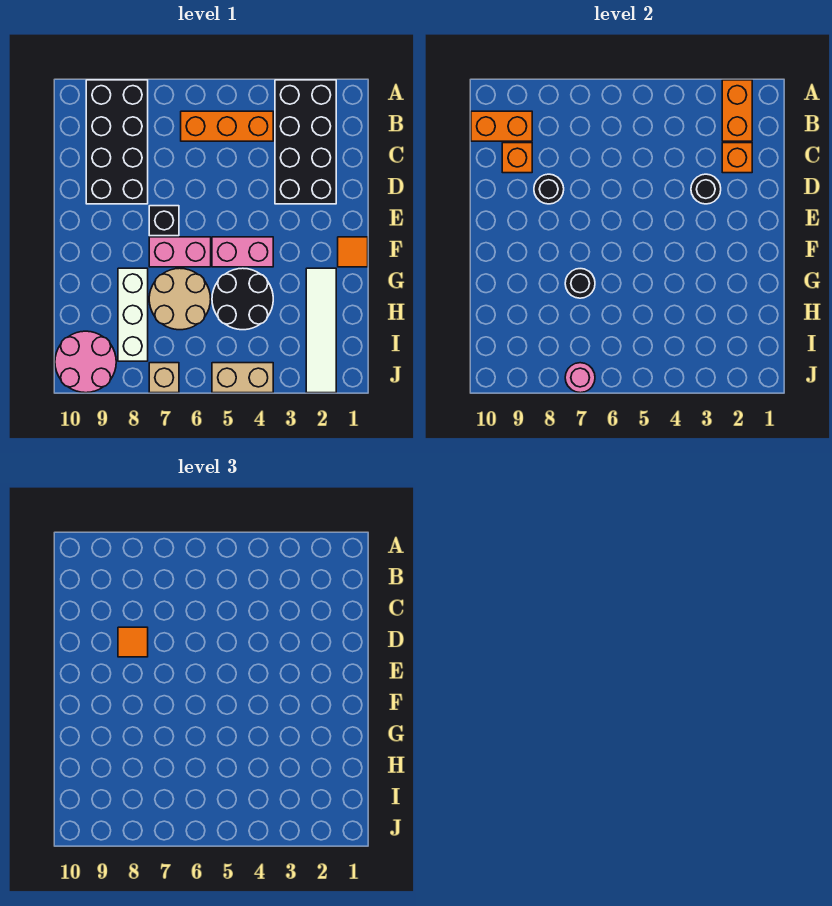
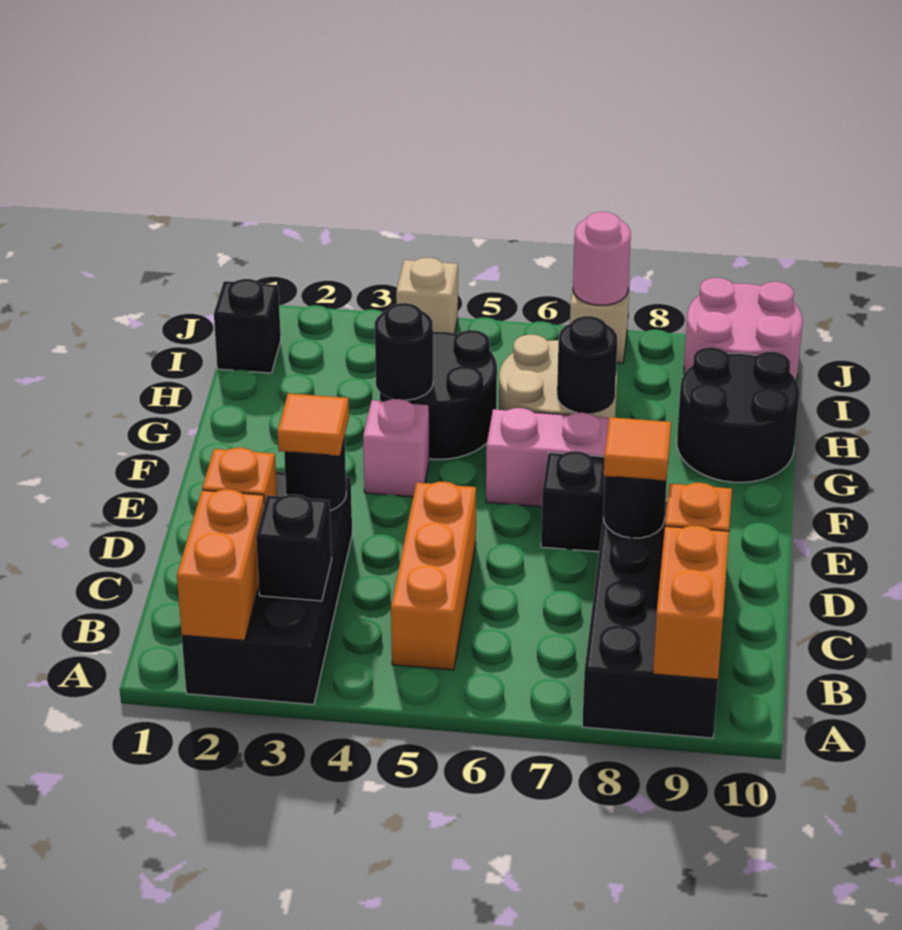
none -> black 1x1 brick [256,494,332,601]
orange 1x3 brick [181,111,273,141] -> orange 1x3 brick turned to [391,482,476,670]
orange 1x2 brick [471,111,532,141] -> orange 1x2 brick turned to [653,526,729,680]
orange 1x1 tile [338,237,368,267] -> orange 1x1 tile moved to [278,393,349,456]
pink 1x2 brick [212,237,273,267] -> pink 1x1 brick [363,399,429,497]
white 1x4 tile [306,268,336,393] -> none
none -> black 1x1 round brick [375,303,433,400]
white 1x3 brick [118,268,148,361] -> none
none -> black 2x2 round brick [677,347,799,482]
none -> black 1x1 brick [214,279,281,373]
tan 1x2 brick [212,363,273,393] -> tan 1x1 brick [396,258,458,333]

